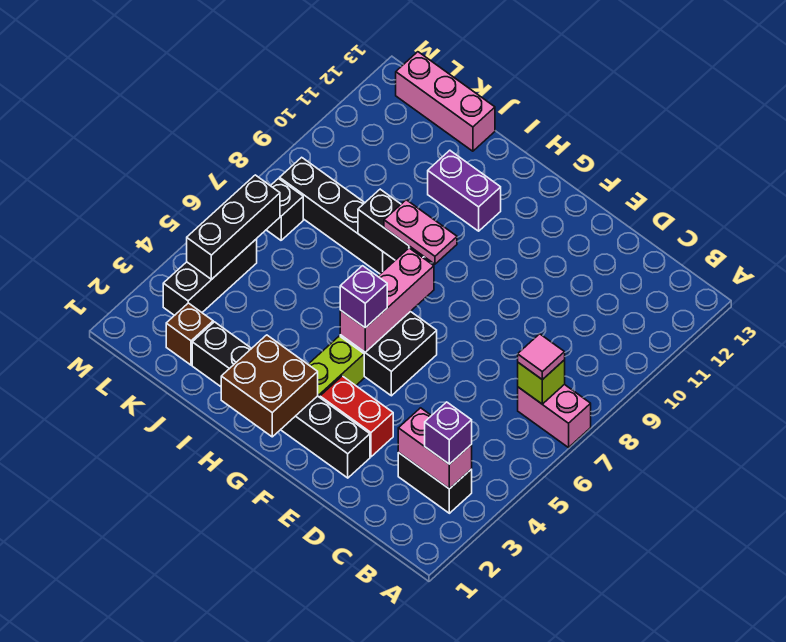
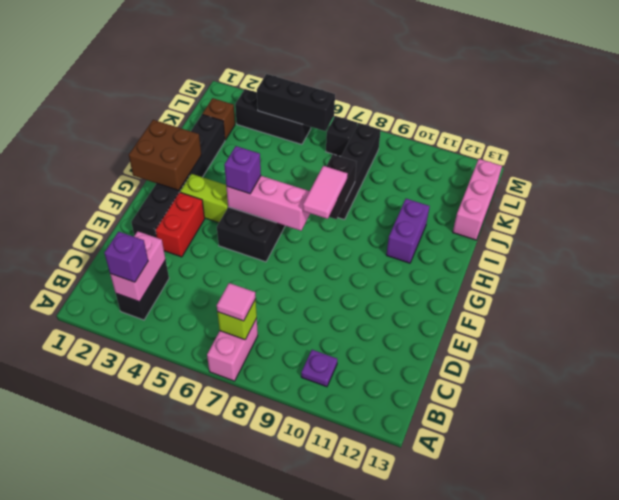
none -> purple 1x1 plate [301,350,337,387]
pink 1x2 plate [384,200,457,264] -> pink 1x2 tile [303,166,348,219]

